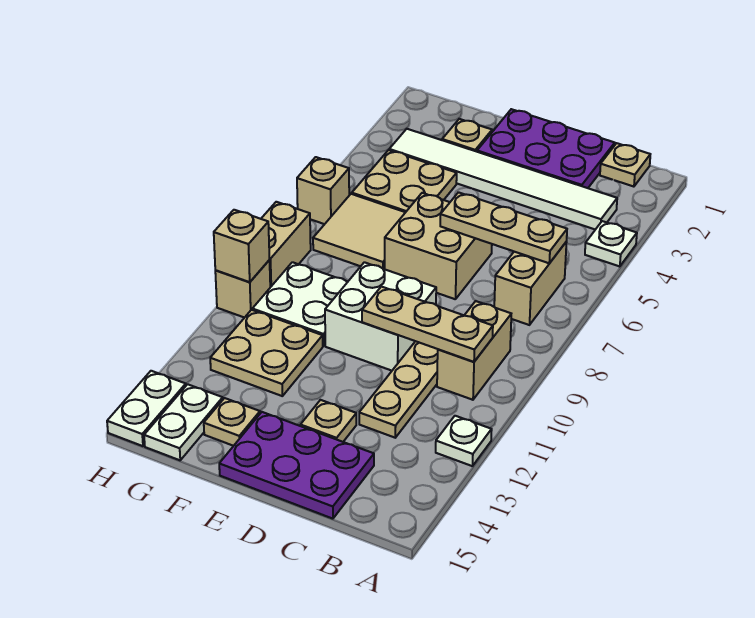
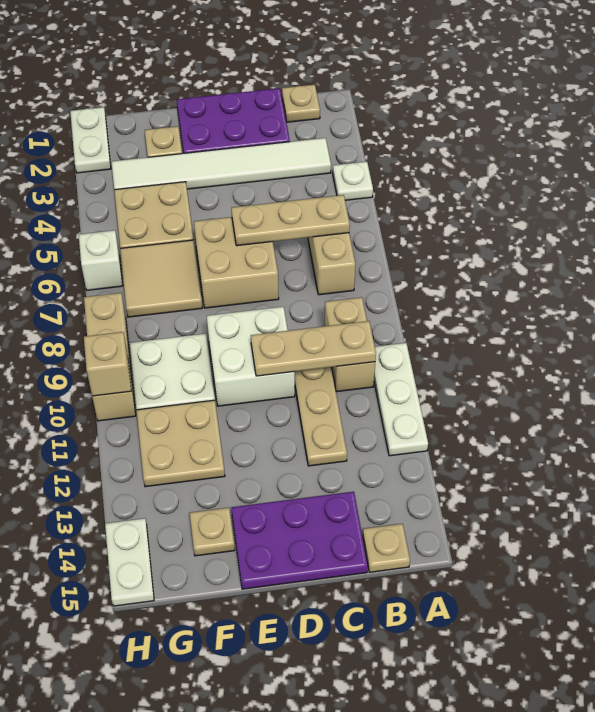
white 1x1 plate [436,416,492,466] -> white 1x3 plate [374,343,428,456]
tan 1x1 plate [300,400,356,442] -> tan 1x1 plate moved to [362,524,410,572]
white 1x2 plate [144,384,223,460] -> white 1x2 plate moved to [70,107,111,173]
tan 1x1 brick [297,157,349,224] -> white 1x1 brick [79,230,123,290]

